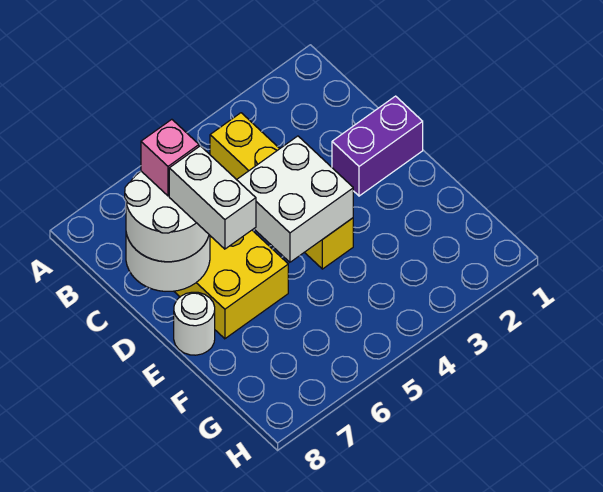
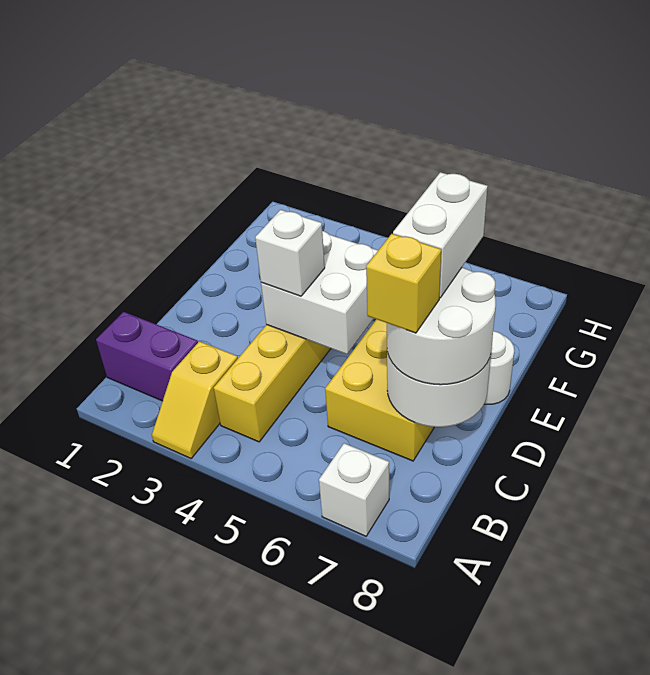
none -> yellow 1x2 slope [152,341,238,458]
none -> white 1x1 brick [319,443,389,536]
pink 1x1 brick [141,119,199,196] -> yellow 1x1 brick [366,234,441,333]
purple 1x2 brick [332,96,423,196] -> purple 1x2 brick moved to [96,312,198,401]
none -> white 1x1 brick [255,210,325,296]

